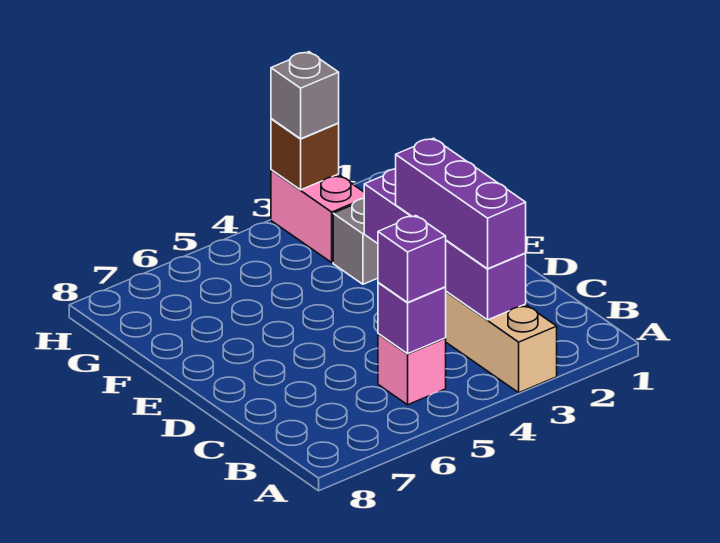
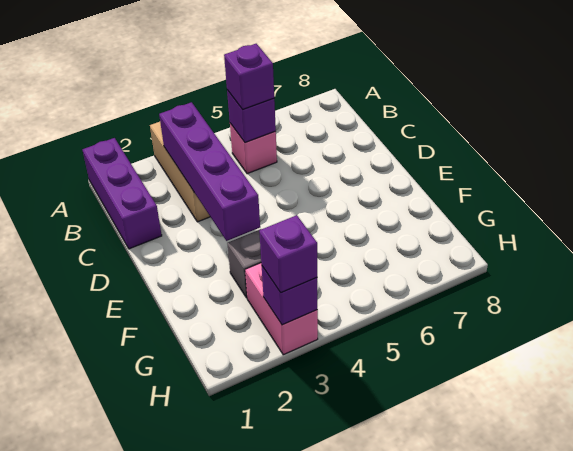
purple 1x3 brick [396,138,526,269] -> purple 1x3 brick moved to [82,138,162,249]
brown 1x1 brick [271,119,339,190] -> purple 1x1 brick [262,266,317,325]
grey 1x1 brick [271,52,339,139] -> purple 1x1 brick [259,215,317,293]

